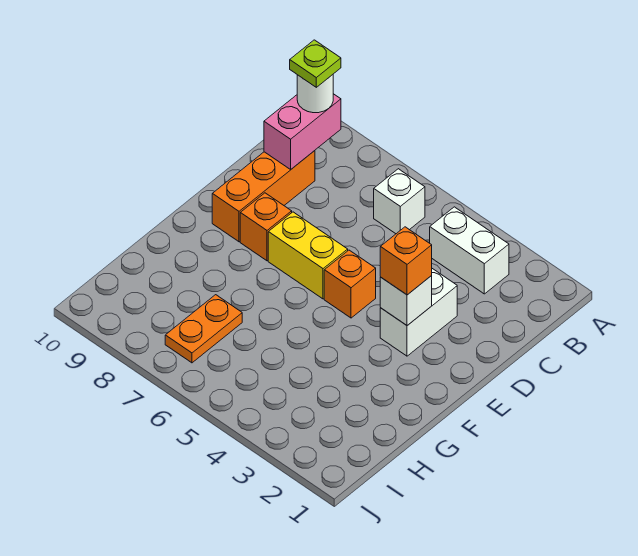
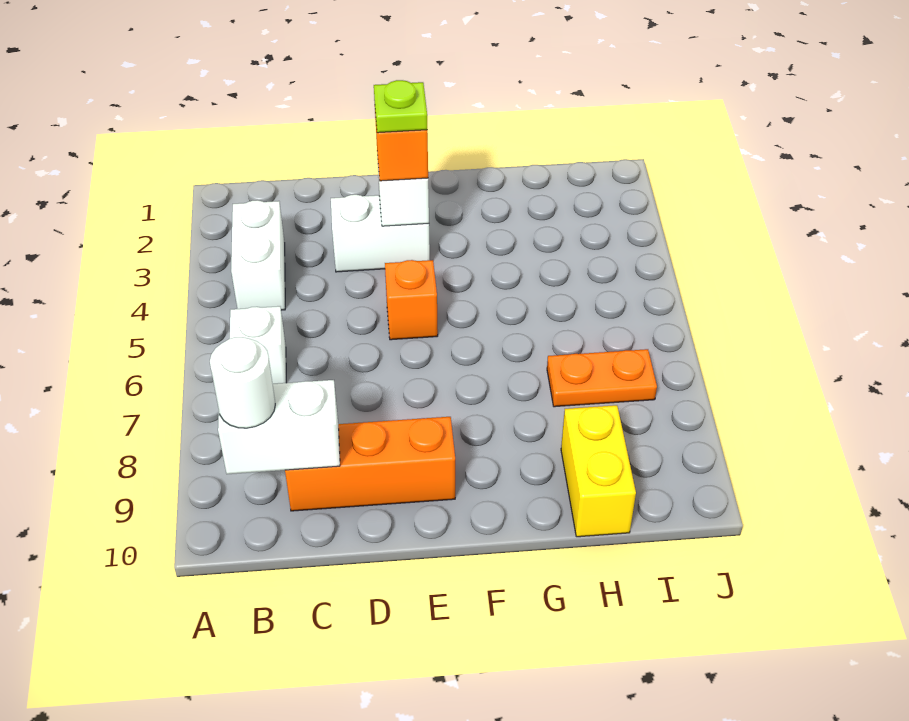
pink 1x2 brick [264,94,341,169] -> white 1x2 brick [218,380,340,474]
lime 1x1 plate [290,40,341,87] -> lime 1x1 plate moved to [374,80,427,133]
yellow 1x2 brick [268,212,348,299] -> yellow 1x2 brick moved to [561,405,636,537]
orange 1x1 brick [240,193,292,261] -> none

